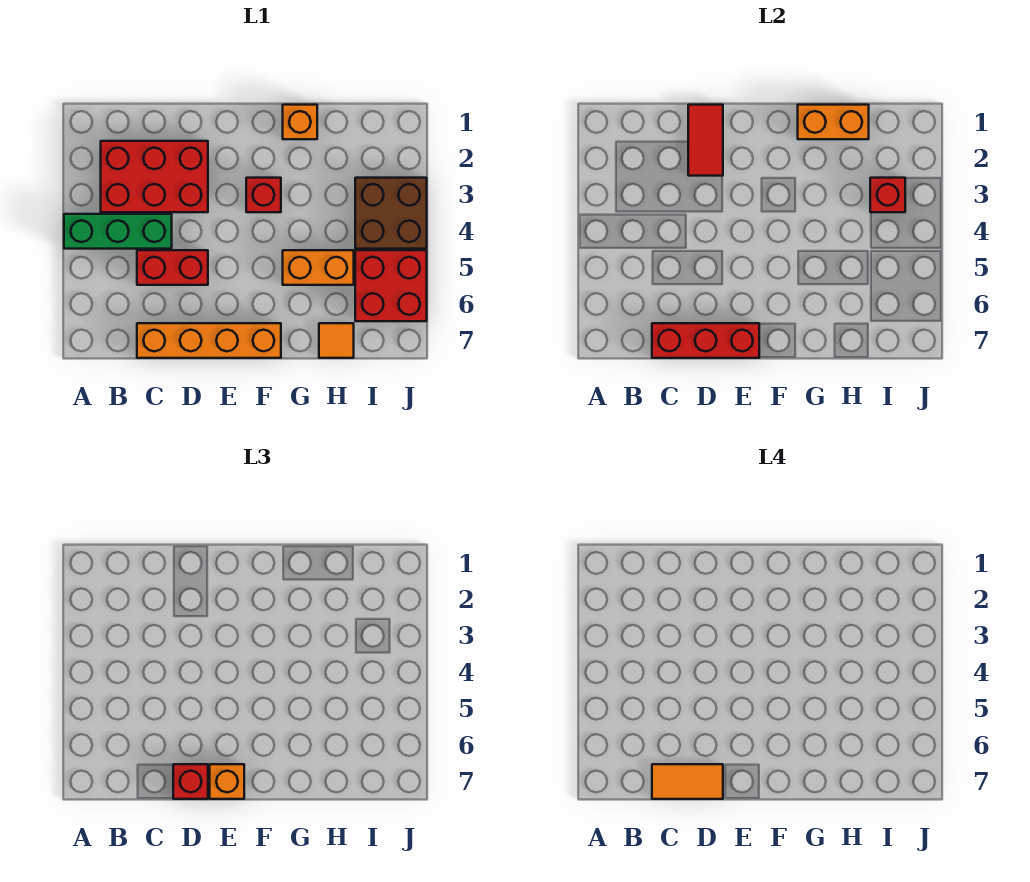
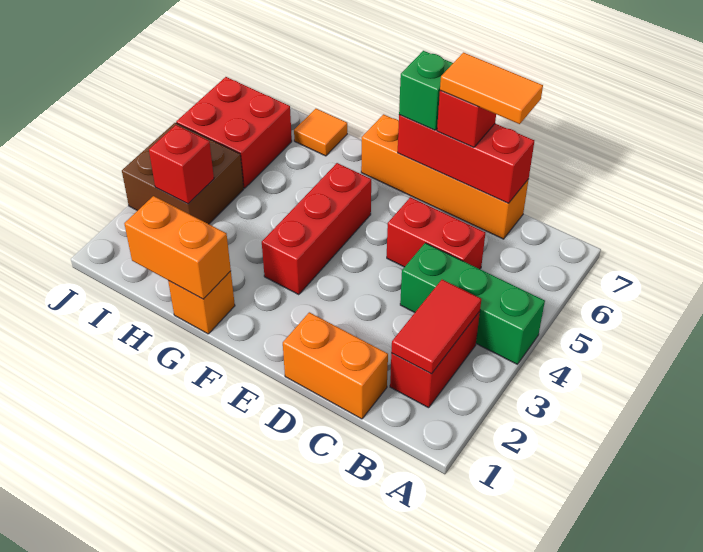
red 2x3 brick [101,141,208,212] -> red 1x2 brick [390,311,480,408]
red 1x2 tile [688,105,723,176] -> red 1x2 tile moved to [391,280,481,374]
orange 1x1 brick [210,764,244,799] -> green 1x1 brick [399,51,453,130]
red 1x1 brick [246,178,281,212] -> red 1x3 brick [262,163,371,295]
orange 1x2 brick [283,250,354,285] -> orange 1x2 brick moved to [283,312,388,419]

